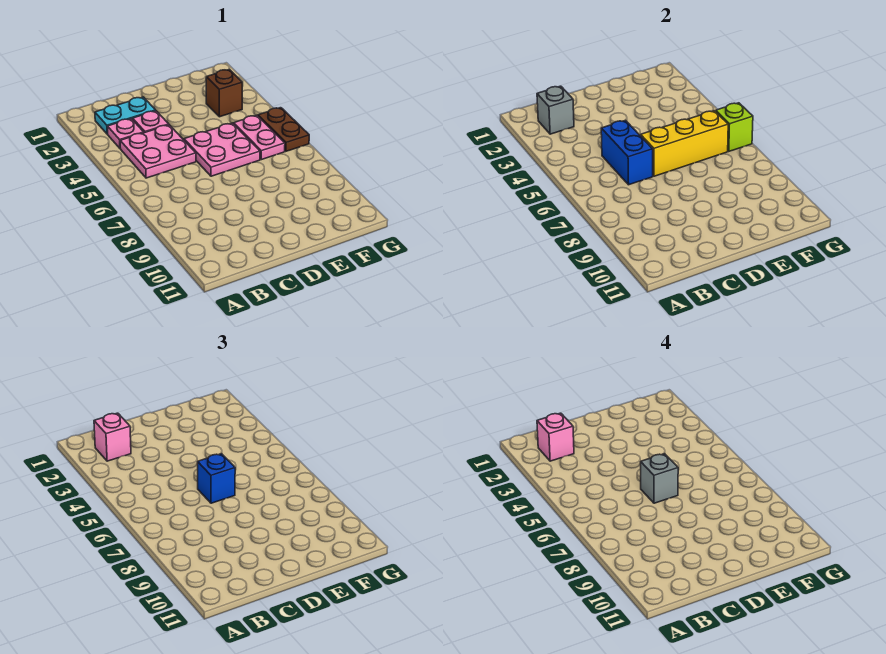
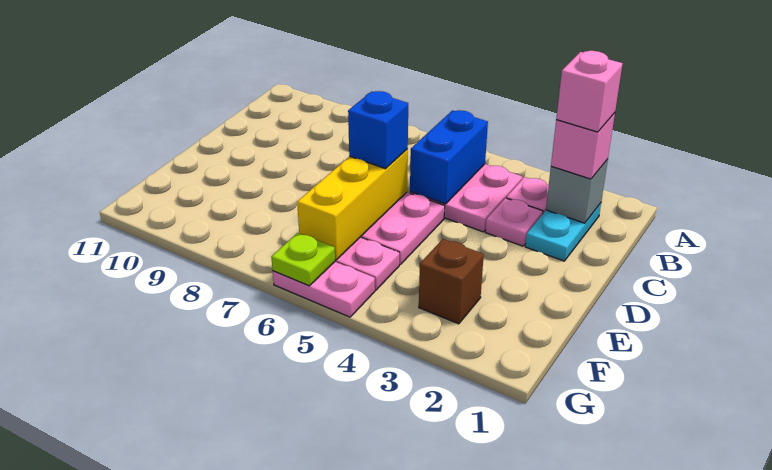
blue 1x2 brick [601,120,653,185] -> blue 1x2 brick turned to [410,110,488,204]
grey 1x1 brick [641,454,678,503] -> none
brown 1x2 plate [258,108,309,151] -> pink 1x2 plate [273,262,375,317]
lime 1x1 brick [716,103,753,151] -> lime 1x1 plate [271,233,335,286]

